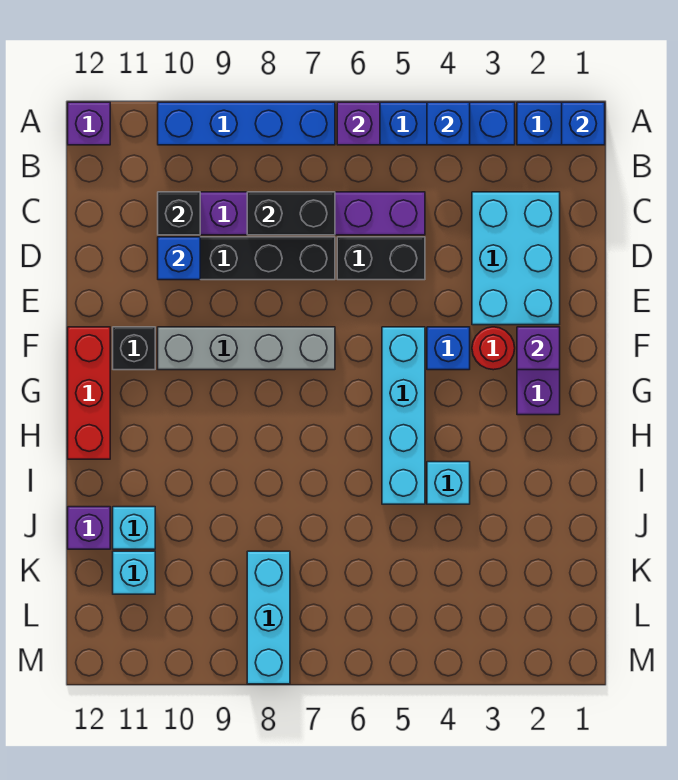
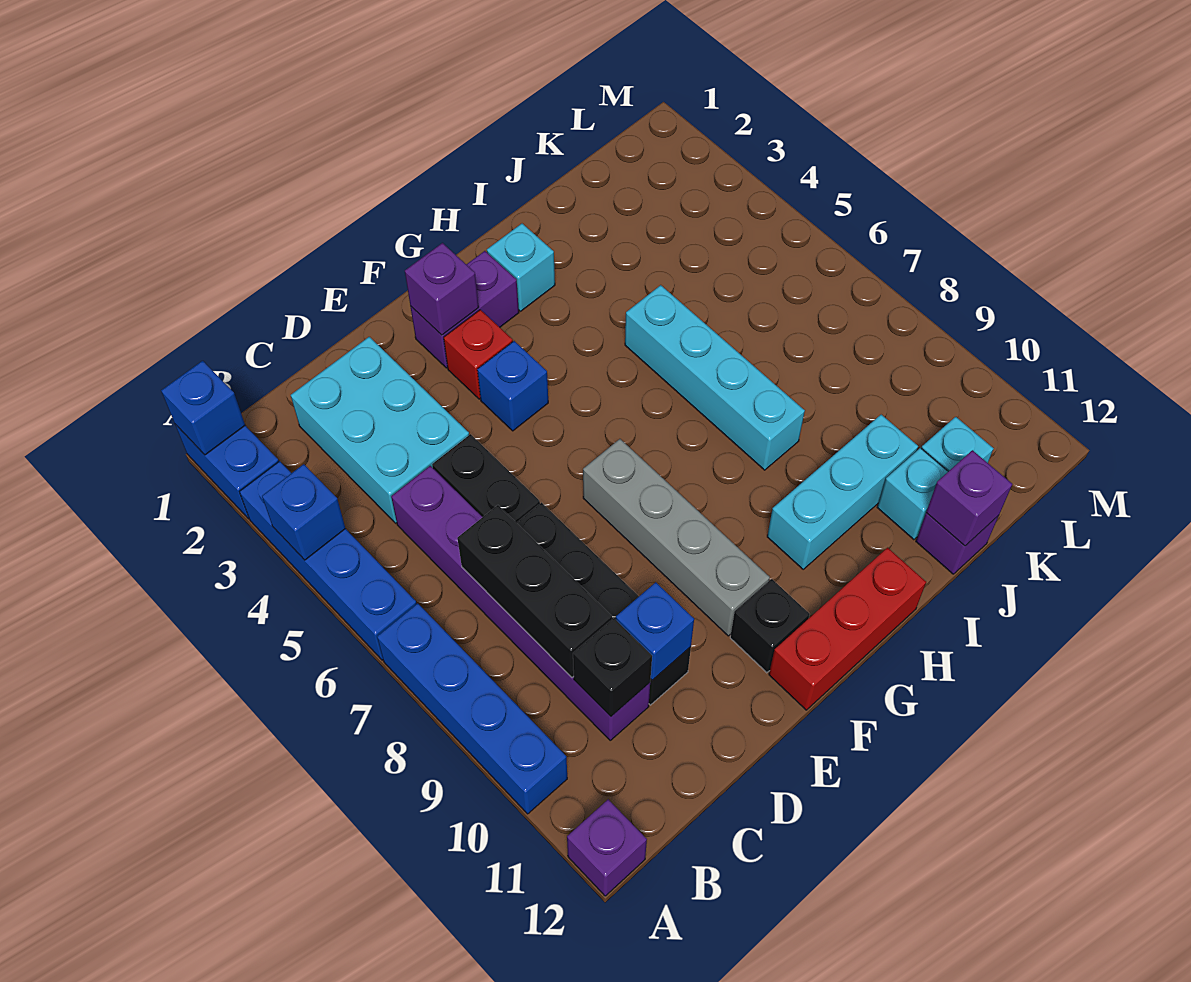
purple 1x1 brick [337,102,380,145] -> purple 1x1 brick moved to [926,450,1012,546]
cyan 2x3 brick [472,192,560,325] -> cyan 2x3 brick turned to [291,337,469,523]
black 1x2 brick [247,192,335,235] -> black 1x3 brick [457,505,612,677]
red 1x1 round brick [472,327,515,370] -> red 1x1 brick [444,310,513,399]
cyan 1x4 brick [382,327,425,504] -> cyan 1x4 brick turned to [625,285,805,470]
cyan 1x1 brick [427,462,470,504] -> cyan 1x1 brick moved to [487,224,555,311]
cyan 1x3 brick [247,551,290,684] -> cyan 1x3 brick moved to [767,415,918,569]

